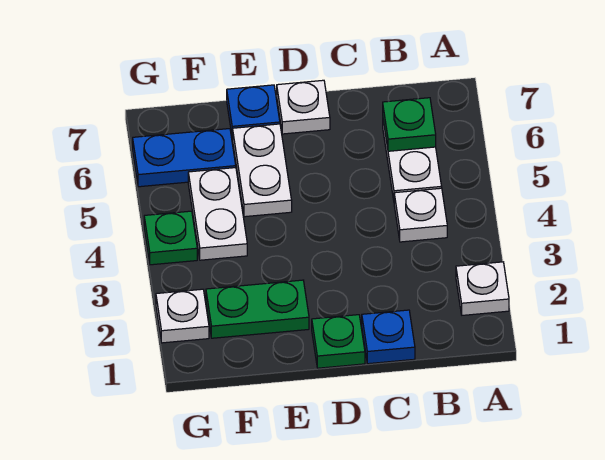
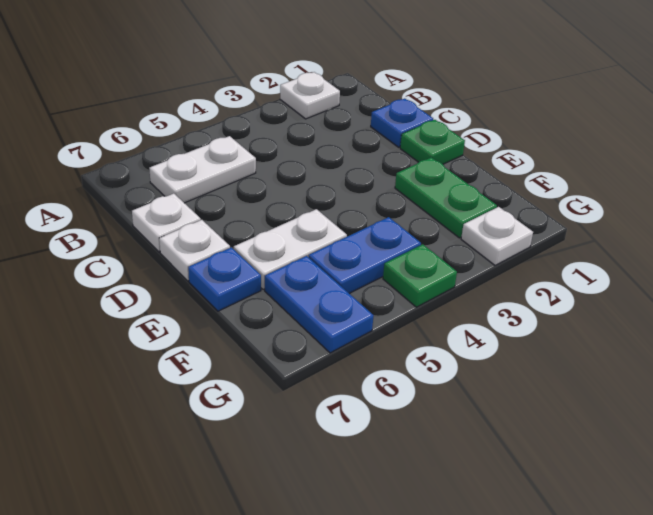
white 1x1 plate [394,188,447,242] -> white 1x1 plate moved to [132,193,201,252]
green 1x1 plate [383,98,436,151] -> none
white 1x2 plate [188,168,247,260] -> blue 1x2 plate [309,217,421,294]

